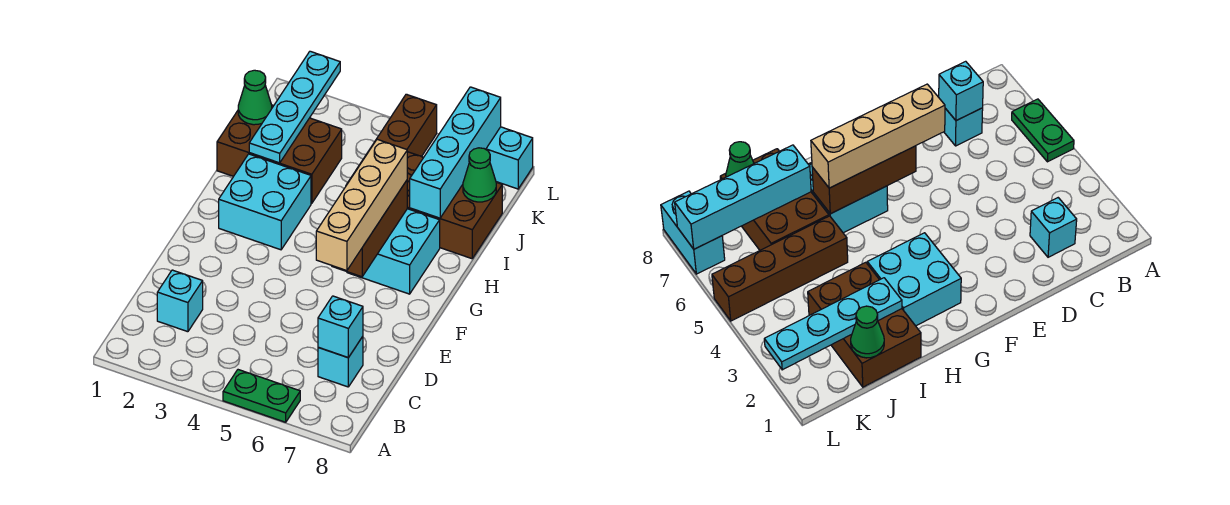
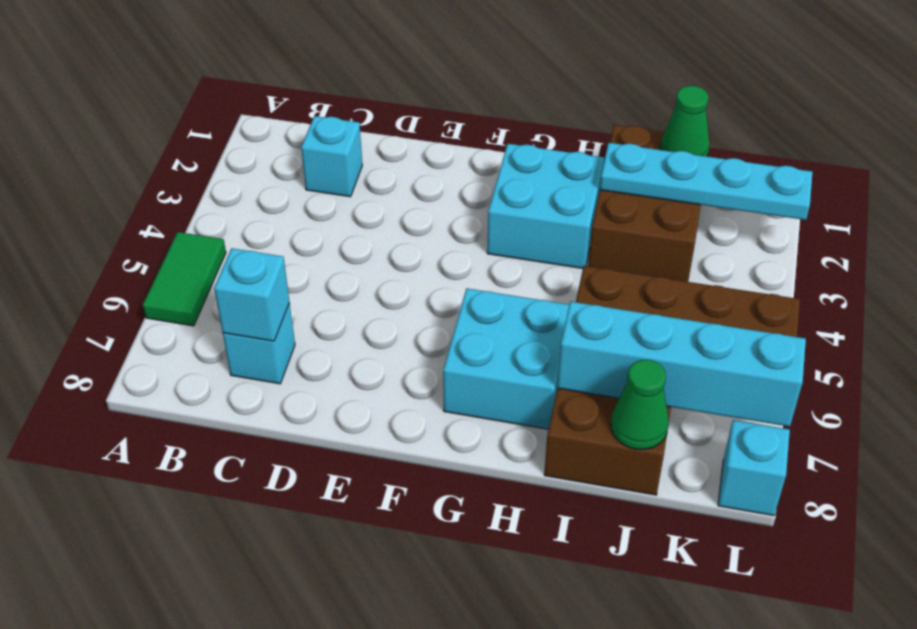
green 1x2 plate [223,370,300,422] -> green 1x2 tile [143,232,226,326]
tan 1x4 brick [316,139,407,271] -> none
brown 1x3 brick [332,181,407,277] -> none
cyan 1x2 brick [486,127,533,189] -> cyan 1x1 brick [718,420,790,516]

